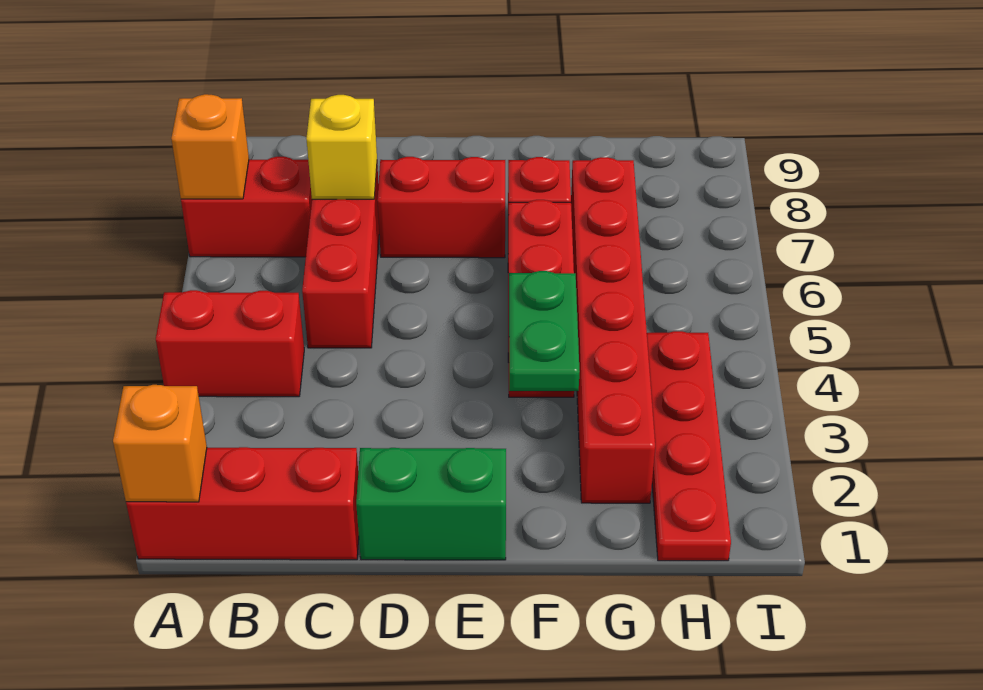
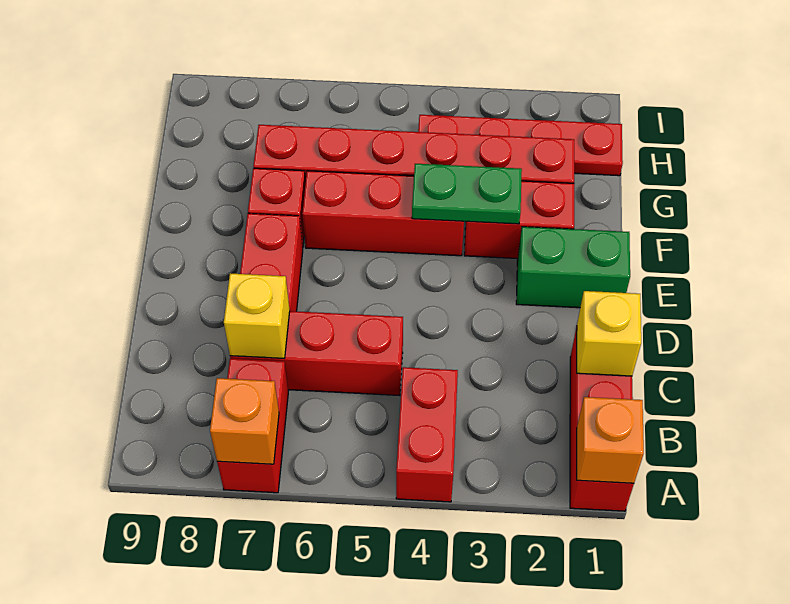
none -> yellow 1x1 brick [577,291,641,376]
green 1x2 brick [356,448,506,560] -> green 1x2 brick turned to [516,227,630,308]
none -> red 1x2 brick [464,181,574,259]

